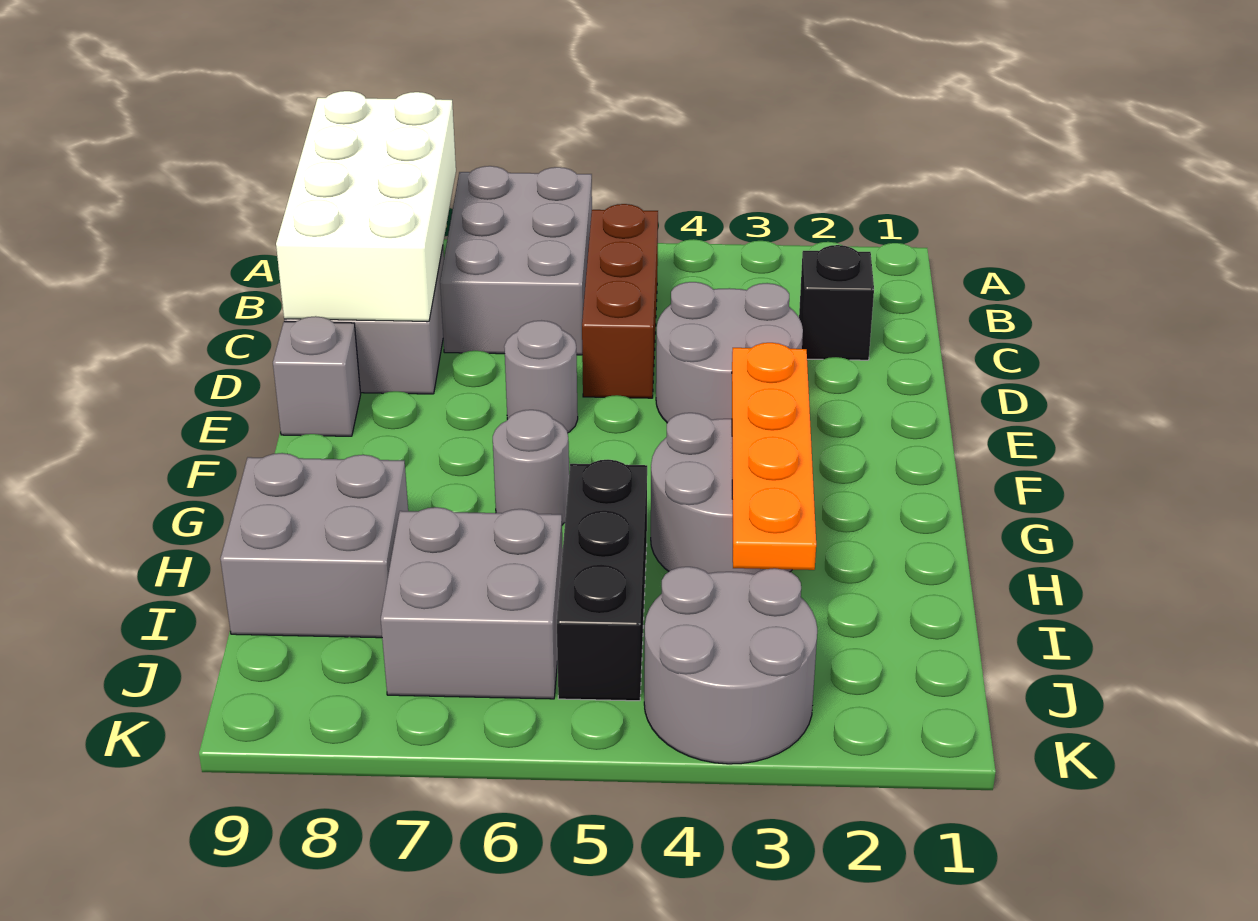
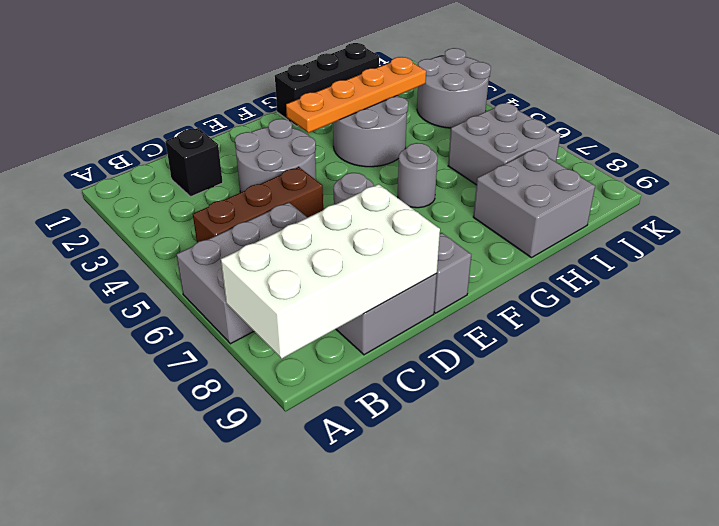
black 1x3 brick [557,460,647,701] -> black 1x3 brick moved to [275,43,379,126]

